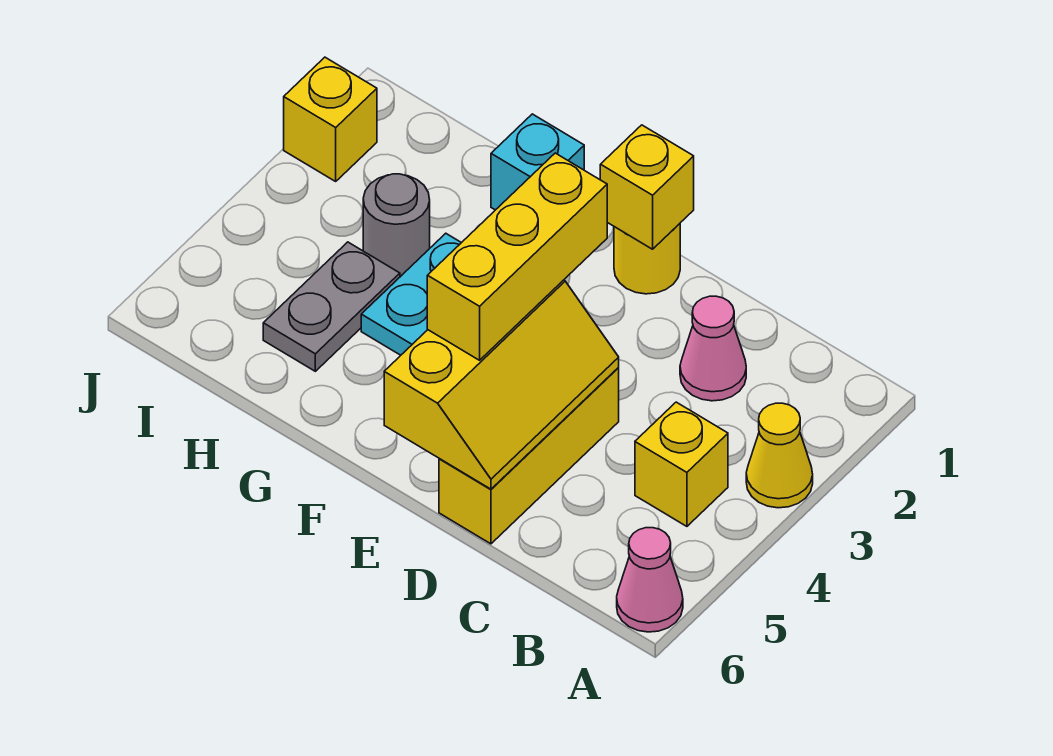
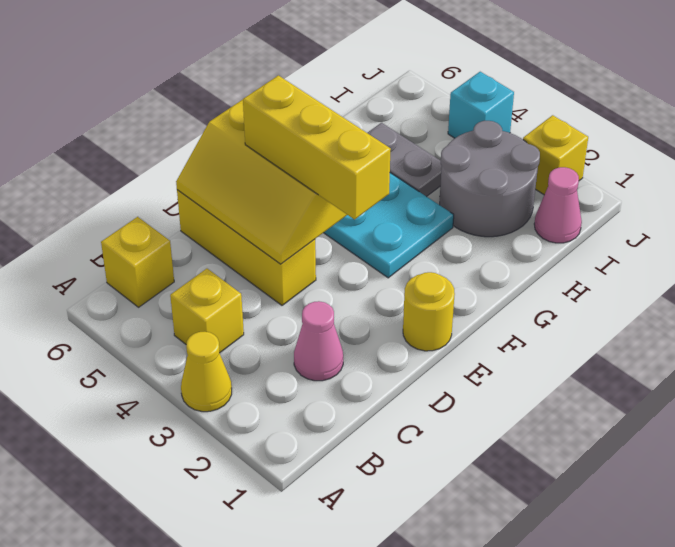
pink 1x1 cone [617,528,683,632] -> pink 1x1 cone moved to [534,167,582,243]
yellow 1x1 brick [600,125,694,249] -> yellow 1x1 brick moved to [101,217,174,307]
cyan 1x1 brick [491,114,584,210] -> cyan 1x1 brick moved to [448,72,514,138]
grey 1x1 round brick [363,174,430,277] -> grey 2x2 round brick [440,121,540,237]

